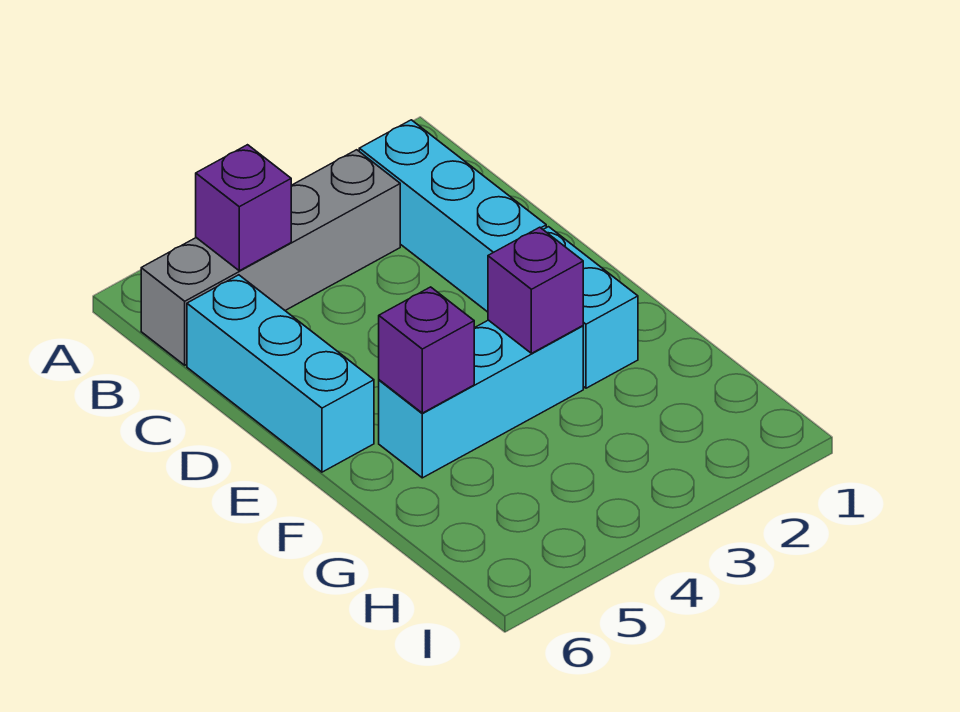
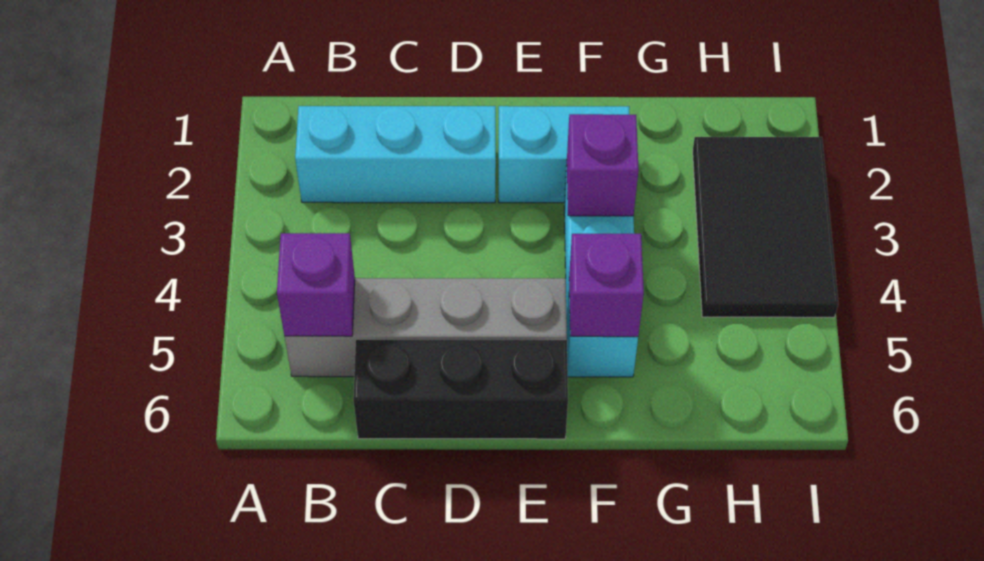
grey 1x4 brick [141,150,400,365] -> grey 1x4 brick turned to [284,278,567,377]
cyan 1x3 brick [187,275,374,472] -> black 1x3 brick [353,340,568,439]
none -> black 2x3 tile [693,137,838,317]

